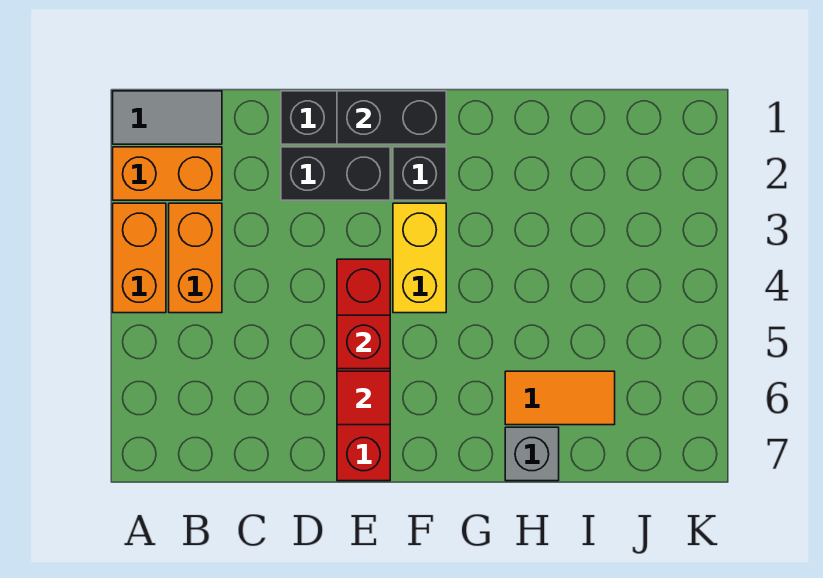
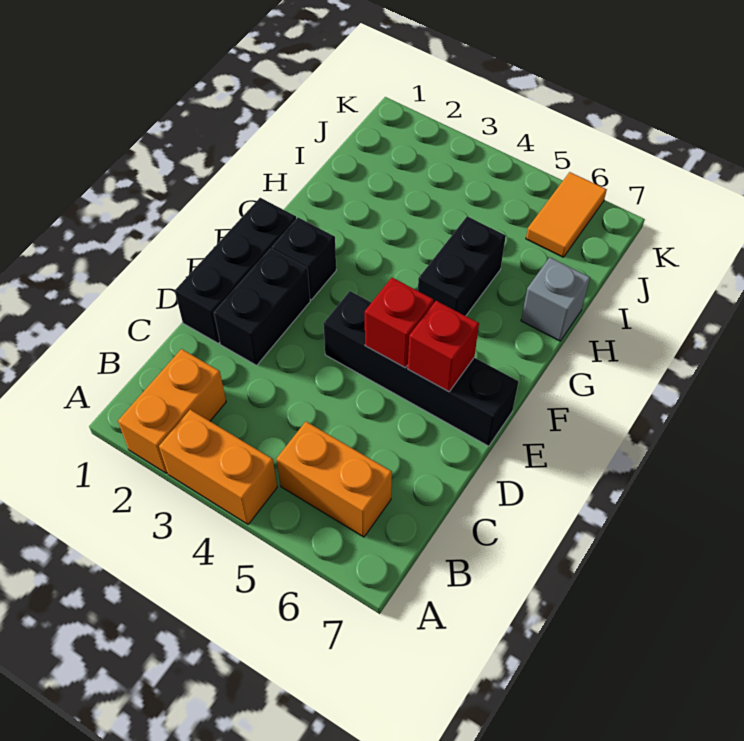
grey 1x2 tile [113,91,222,144] -> none
orange 1x2 brick [169,203,222,313] -> orange 1x2 brick moved to [277,422,392,537]
black 1x2 brick [337,91,446,144] -> black 1x2 brick moved to [418,216,506,316]
red 1x4 brick [337,259,390,481] -> black 1x4 brick [323,291,519,446]
red 1x1 tile [337,371,390,425] -> red 1x1 brick [408,301,479,392]
yellow 1x2 brick [393,203,446,313] -> none
orange 1x2 tile [505,371,615,425] -> orange 1x2 tile moved to [526,172,607,257]

